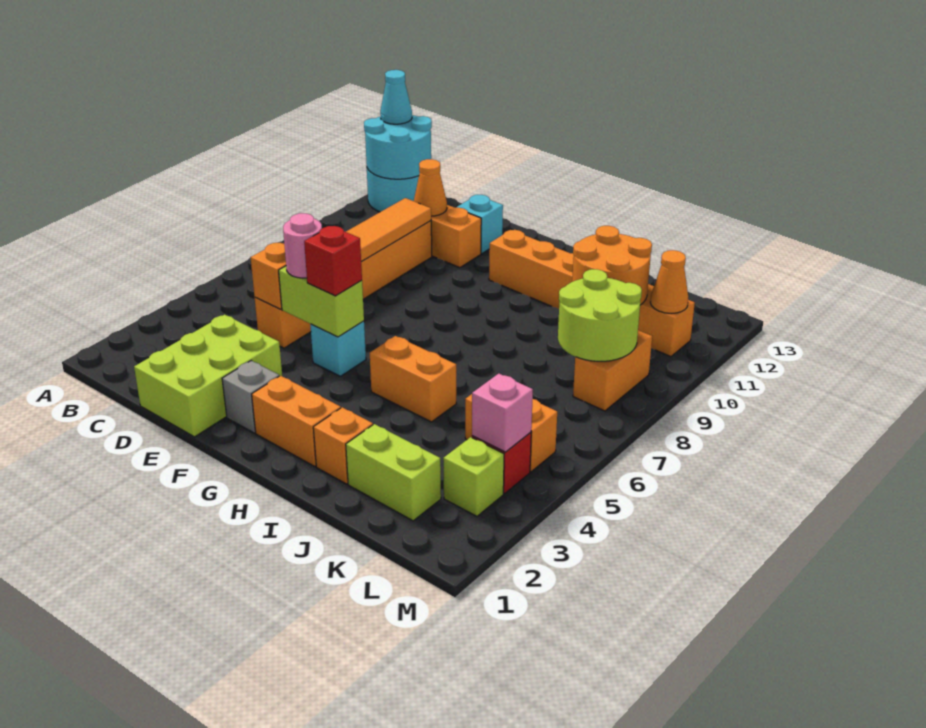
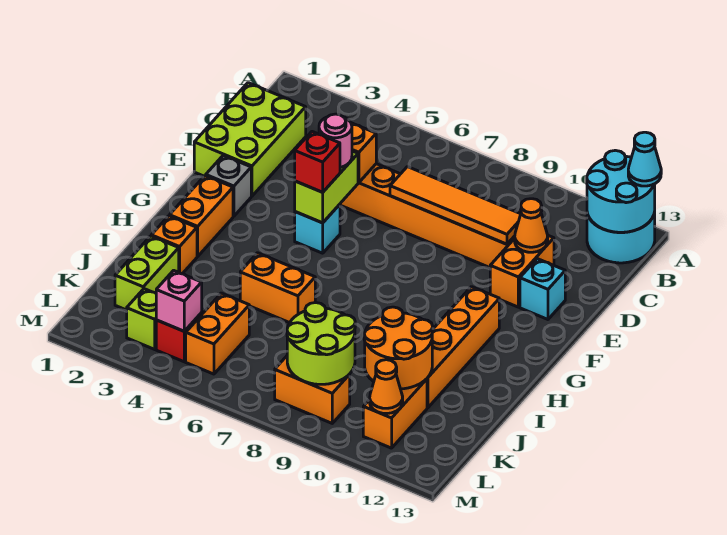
lime 2x3 brick [134,315,282,437] -> lime 2x3 brick turned to [194,83,306,196]
orange 1x2 brick [370,336,456,422] -> orange 1x2 brick turned to [240,253,315,323]

